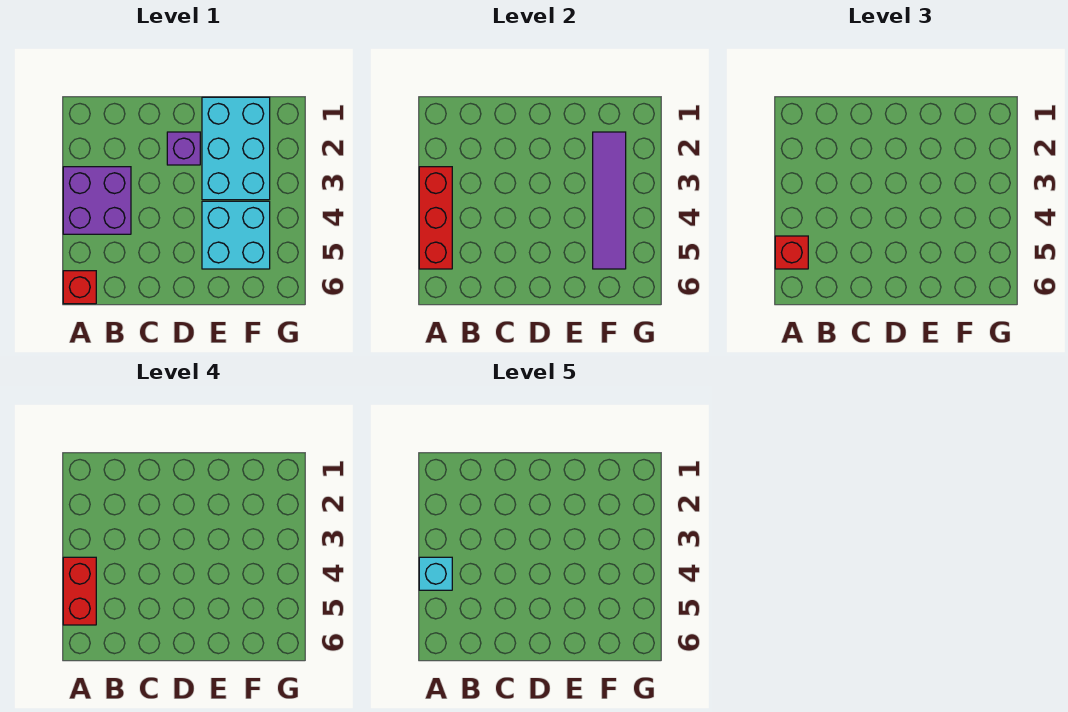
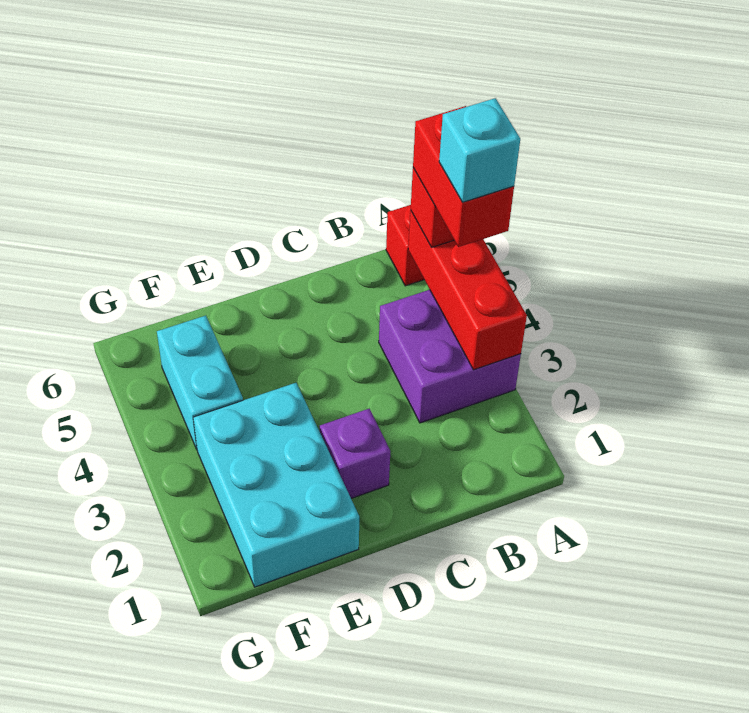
cyan 2x2 brick [202,201,270,269] -> cyan 1x2 brick [157,316,243,449]
purple 1x4 tile [593,132,626,269] -> none

